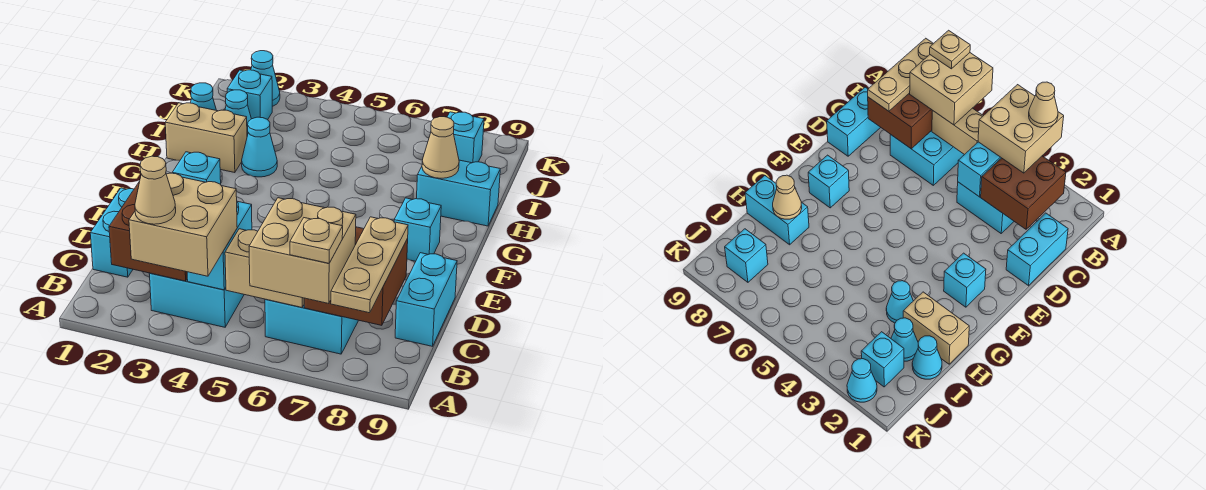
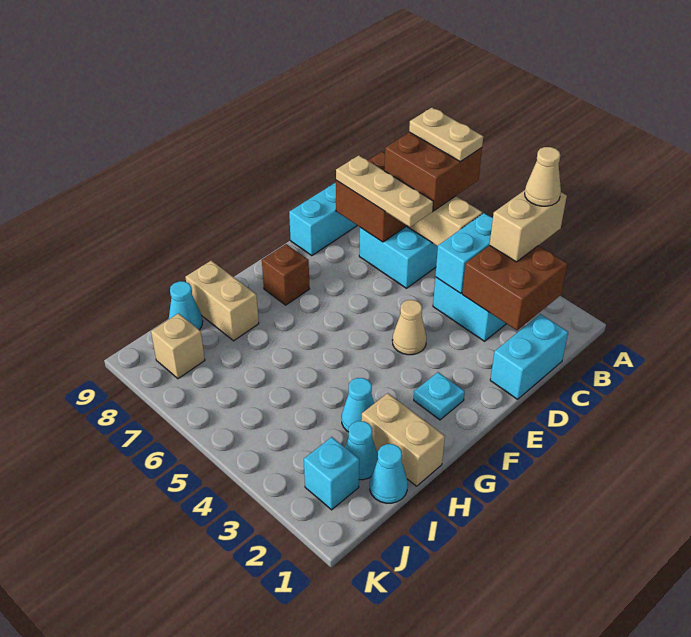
tan 2x2 brick [129,173,237,276] -> tan 1x2 brick [490,190,567,262]
tan 2x2 brick [249,198,356,304] -> brown 2x2 brick [385,132,482,211]
tan 1x1 plate [290,218,343,263] -> tan 1x2 plate [409,108,483,162]
tan 1x3 plate [331,217,408,313] -> tan 1x3 plate turned to [336,155,434,227]
cyan 1x1 brick [172,152,221,185] -> cyan 1x1 plate [414,372,465,420]
cyan 1x1 brick [394,198,441,261] -> brown 1x1 brick [262,244,310,305]
cyan 1x2 brick [417,160,500,226] -> tan 1x2 brick [185,261,259,341]
tan 1x1 cone [422,117,459,178] -> tan 1x1 cone moved to [392,300,426,355]
cyan 1x1 brick [447,112,484,163] -> tan 1x1 brick [151,313,205,379]
cyan 1x1 cone [251,51,280,107] -> cyan 1x1 cone moved to [169,281,203,330]

